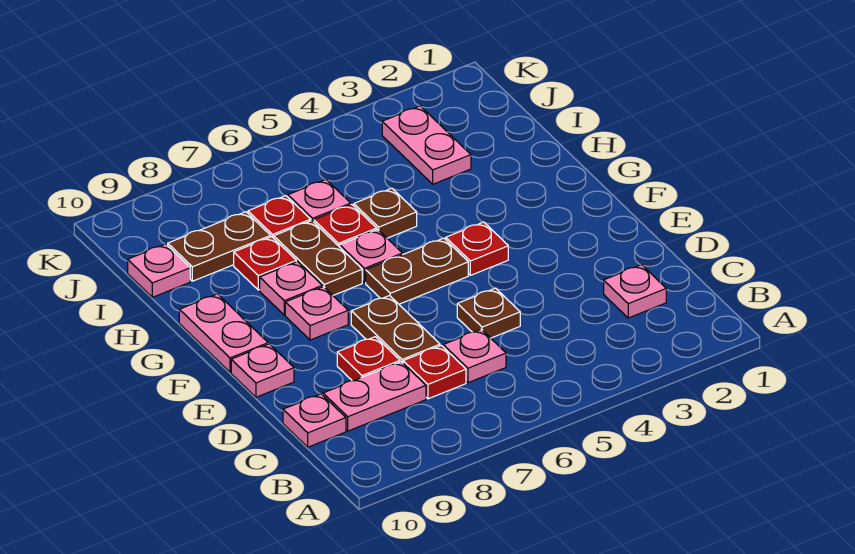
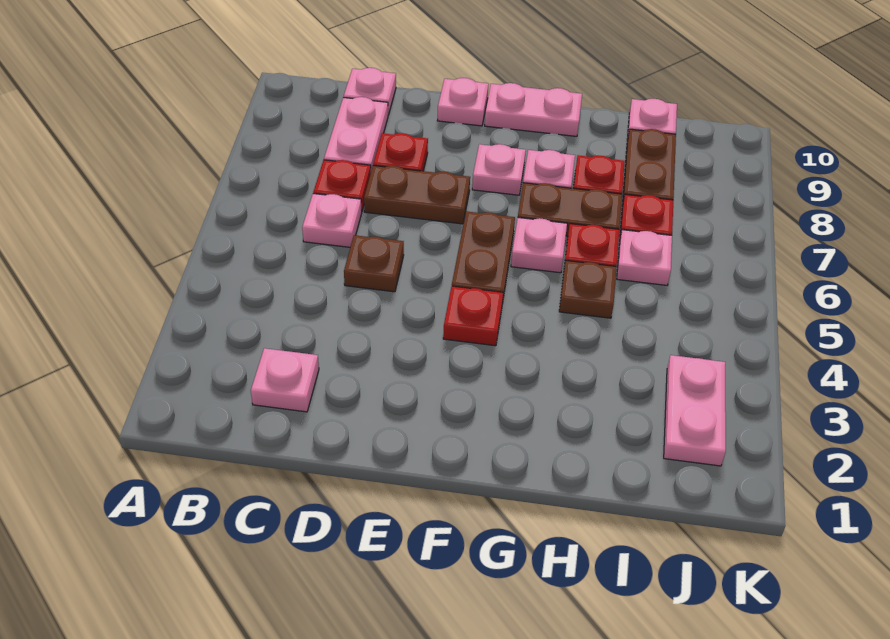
pink 1x2 plate [382,106,471,184] -> pink 1x2 plate turned to [664,355,726,466]

